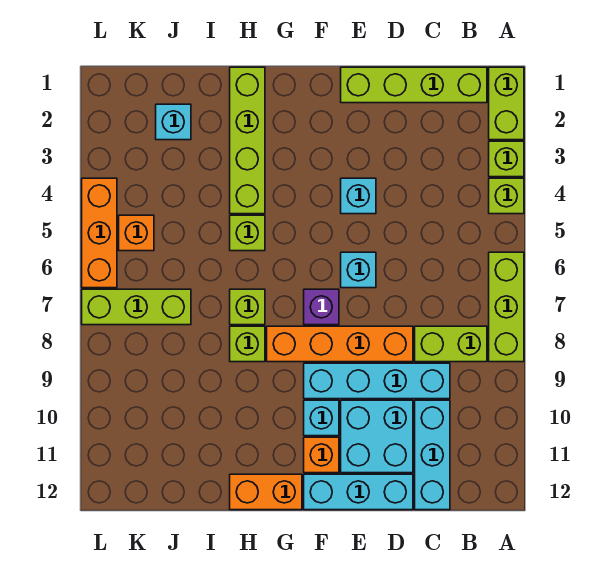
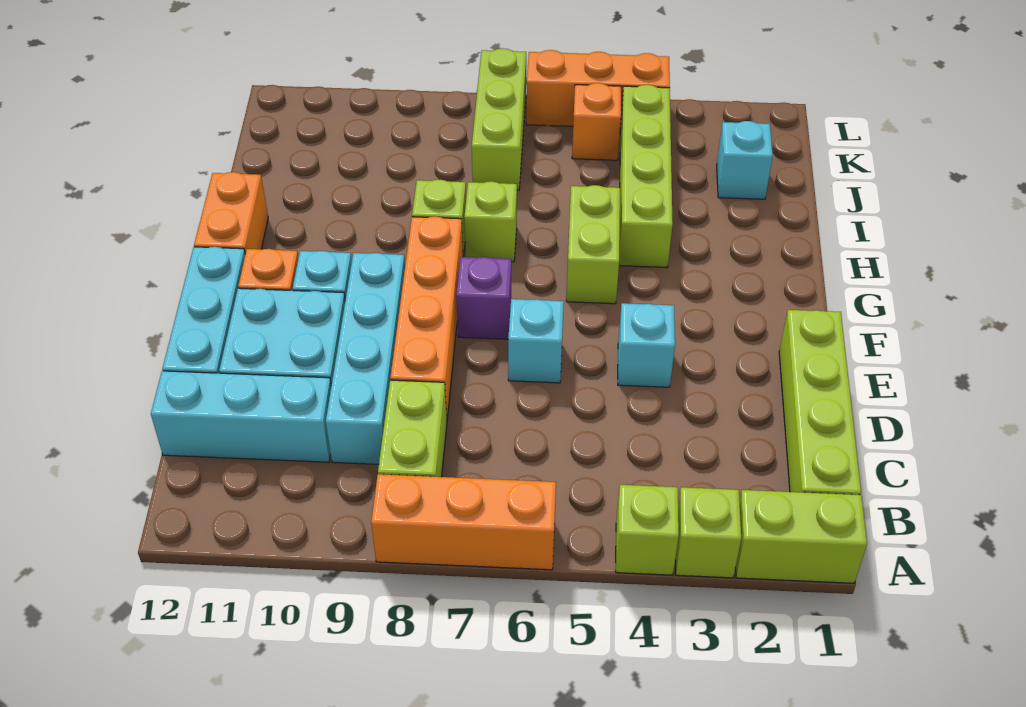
lime 1x3 brick [489,252,524,362] -> orange 1x3 brick [371,474,556,570]
lime 1x4 brick [230,67,265,214] -> lime 1x4 brick turned to [619,85,673,268]
lime 1x1 brick [230,215,265,251] -> lime 1x2 brick [566,185,620,304]

